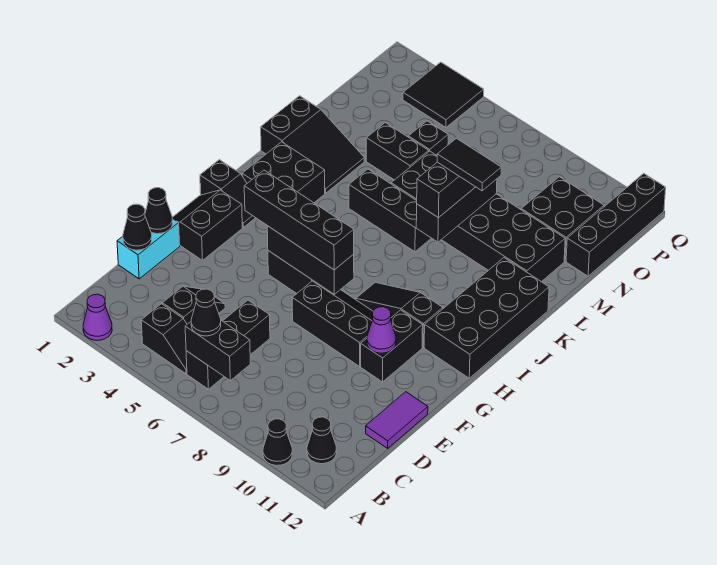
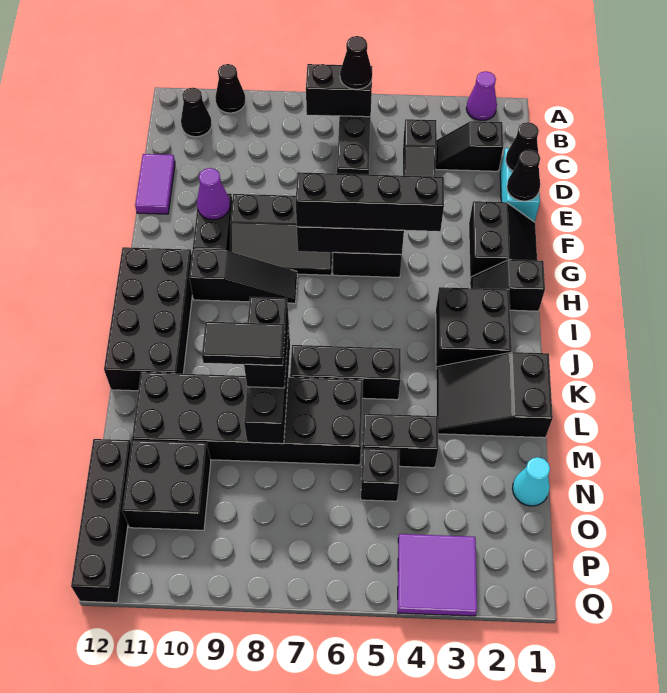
black 1x2 slope [141,304,187,374] -> black 1x2 slope moved to [435,121,503,171]
none -> cyan 1x1 cone [512,457,550,506]
black 2x2 tile [403,62,484,127] -> purple 2x2 tile [398,534,477,616]

